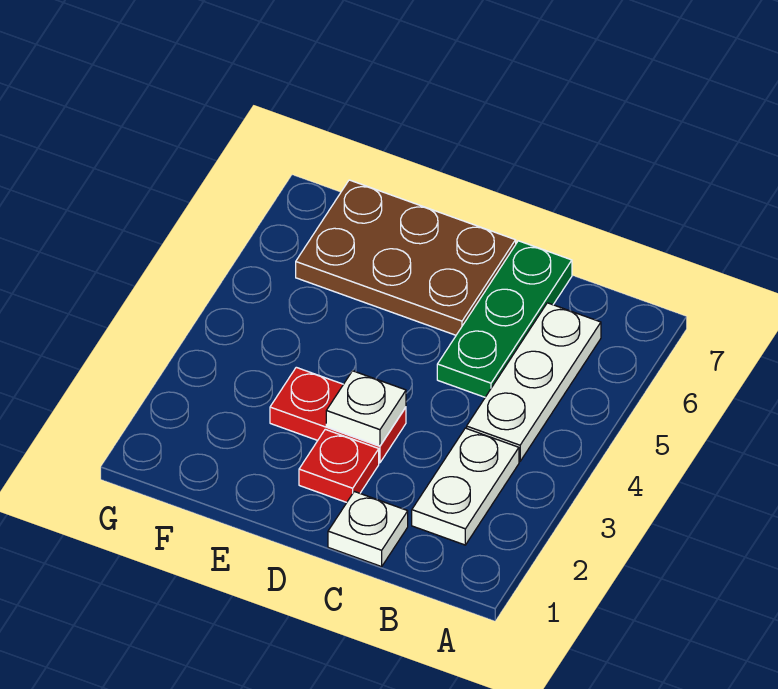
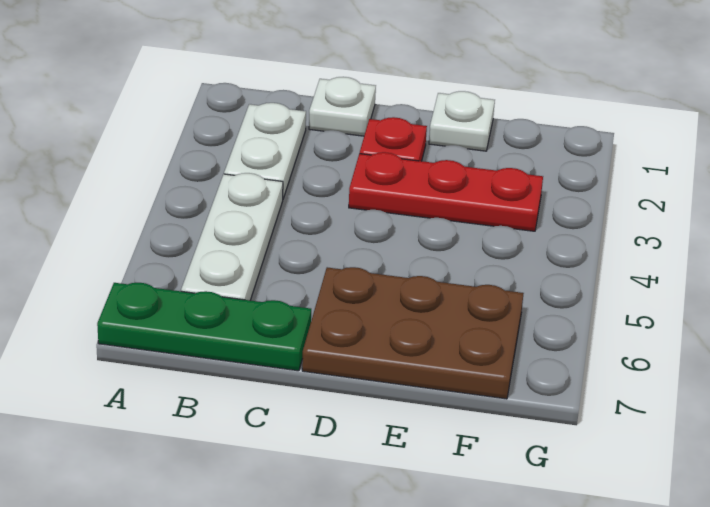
green 1x3 plate [437,241,572,397] -> green 1x3 plate turned to [97,283,311,371]
red 1x2 plate [270,367,406,463] -> red 1x3 plate [349,152,543,231]
white 1x1 plate [326,371,406,446] -> white 1x1 plate moved to [429,91,495,151]

